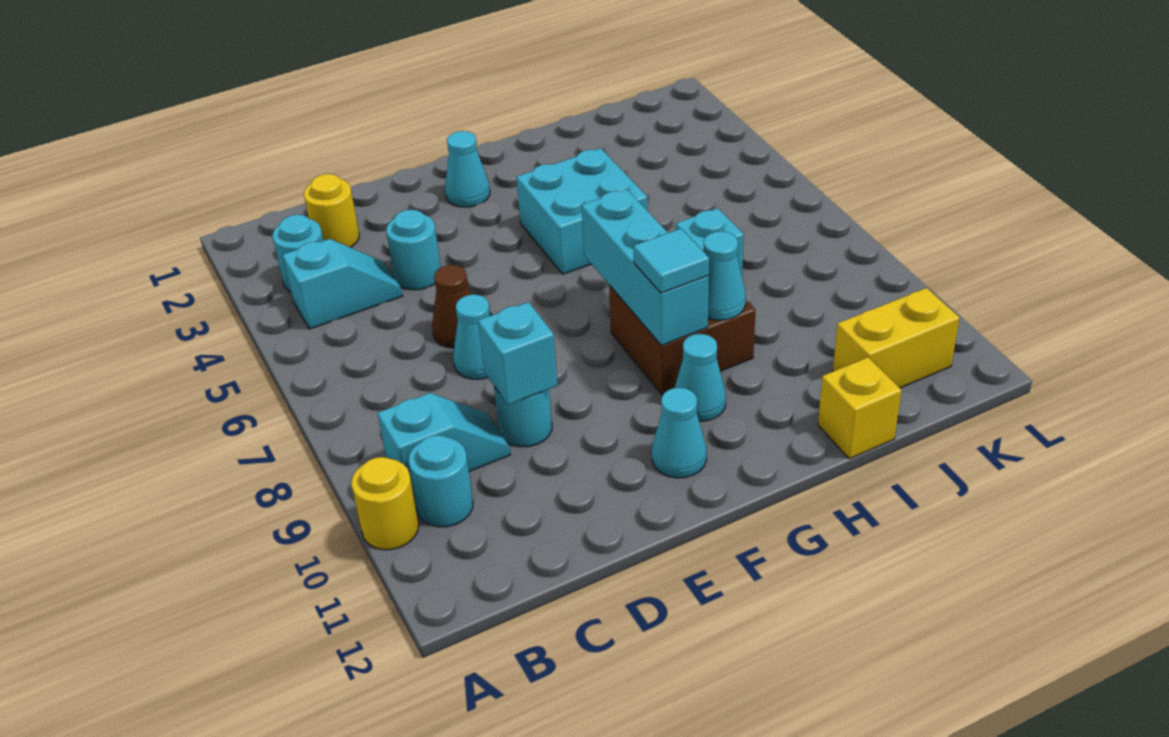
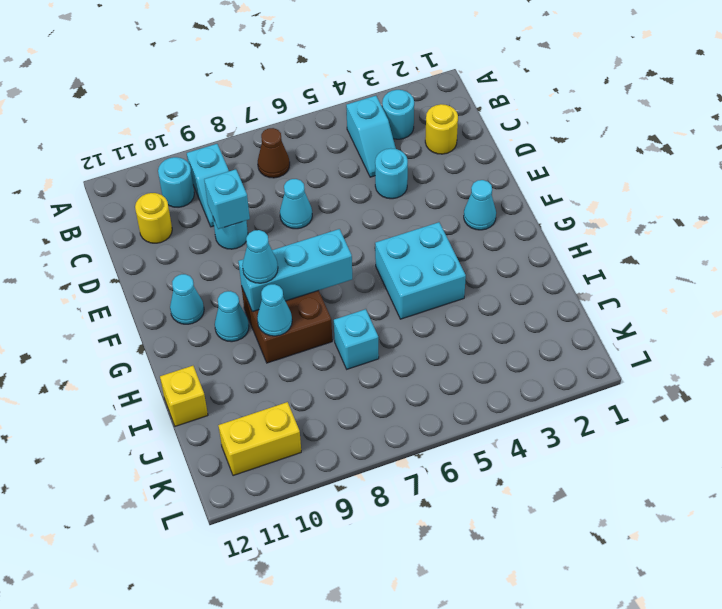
yellow 1x1 round brick [351,457,419,550] -> yellow 1x1 round brick moved to [135,193,172,243]
brown 1x1 cone [432,265,471,348] -> brown 1x1 cone moved to [258,128,290,178]
cyan 1x1 tile [633,229,709,293] -> cyan 1x1 cone [242,230,278,283]
yellow 1x2 brick [833,288,960,388] -> yellow 1x2 brick turned to [218,402,301,476]

